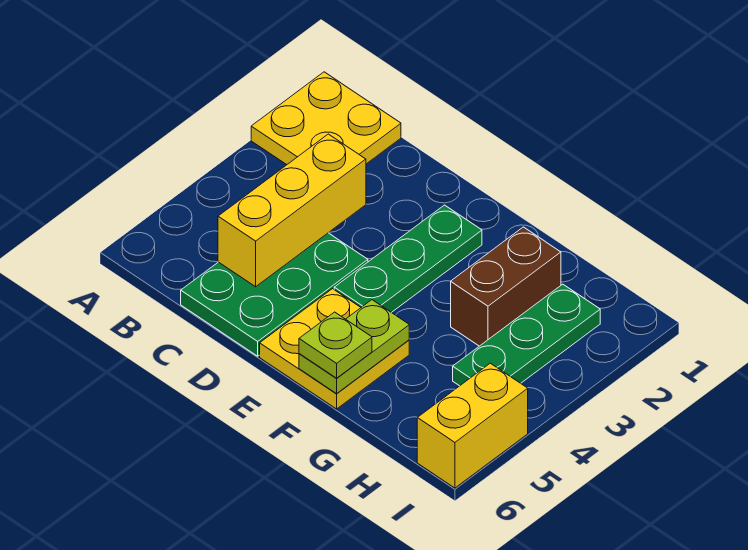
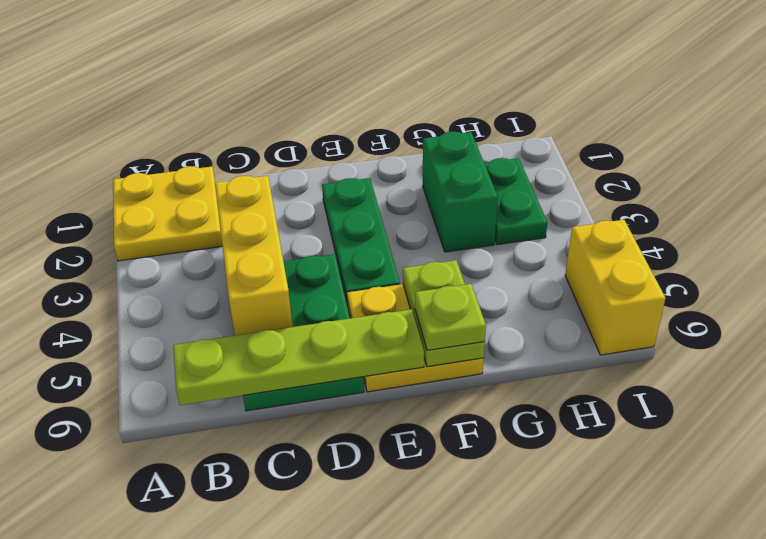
none -> lime 1x4 plate [173,309,424,405]
brown 1x2 brick [451,227,561,346] -> green 1x2 brick [423,132,498,252]
green 1x3 plate [453,284,600,386] -> green 1x2 plate [484,158,548,245]

